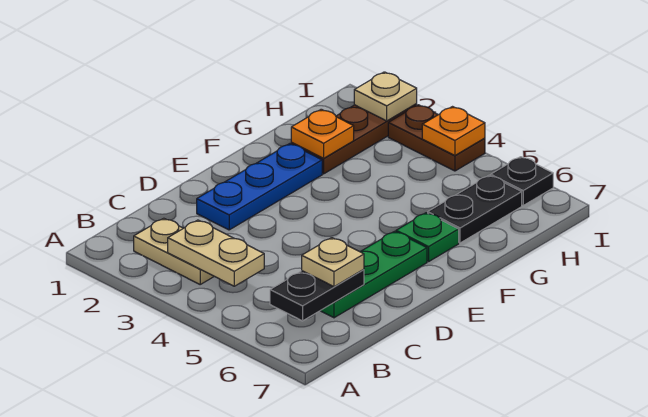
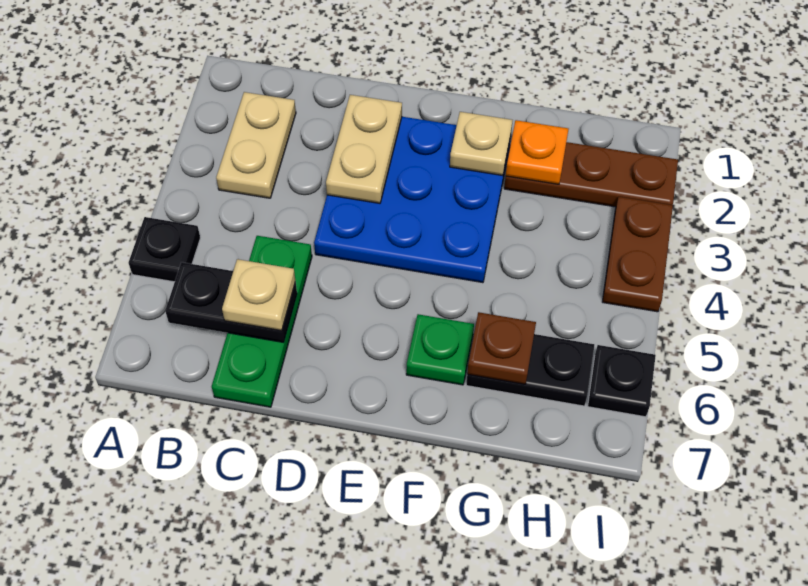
none -> black 1x1 plate [129,217,200,282]
tan 1x2 plate [168,220,264,286] -> tan 1x2 plate moved to [326,95,402,203]
green 1x3 plate [320,231,427,318] -> green 1x3 plate turned to [212,236,312,407]
blue 1x3 plate [197,144,322,230] -> blue 3x3 plate [314,117,511,283]
none -> brown 1x1 plate [467,312,536,384]
tan 1x1 plate [354,72,417,121] -> tan 1x1 plate moved to [450,112,513,176]
orange 1x1 plate [422,107,485,155] -> none

